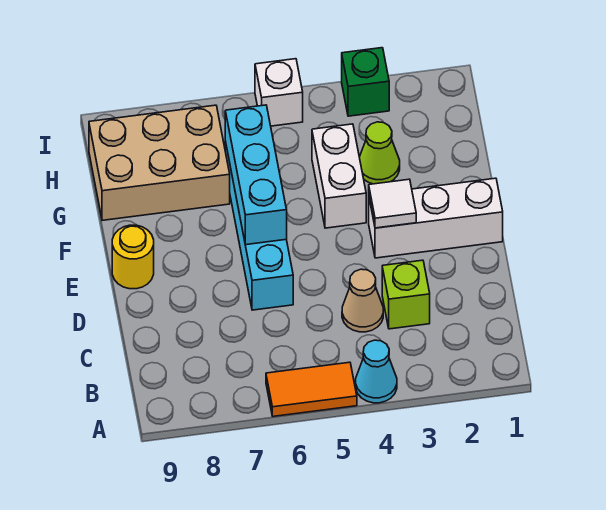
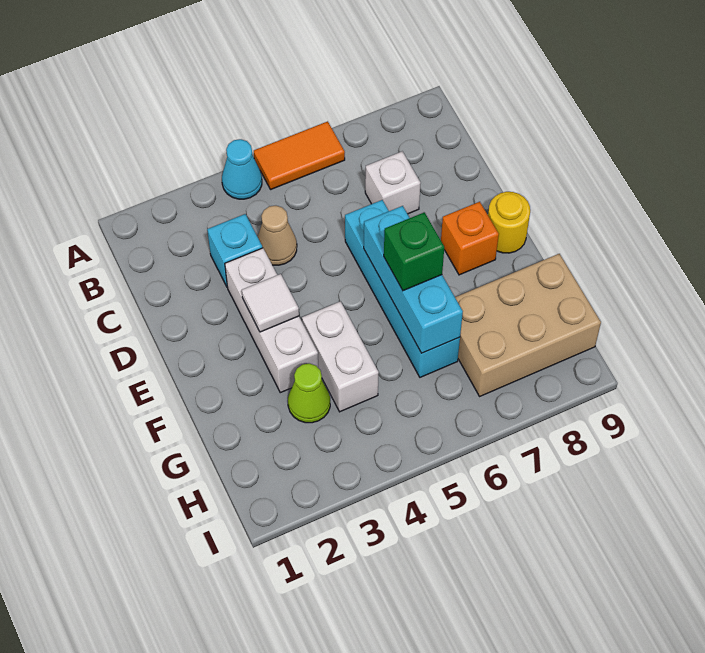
lime 1x1 brick [382,260,430,329] -> cyan 1x1 brick [207,214,263,286]
white 1x3 brick [369,178,503,258] -> white 1x3 brick turned to [225,248,318,393]
none -> orange 1x1 brick [441,202,499,275]
green 1x1 brick [342,48,389,116] -> green 1x1 brick moved to [384,212,444,291]
white 1x1 brick [255,59,303,126] -> white 1x1 brick moved to [365,151,421,214]

